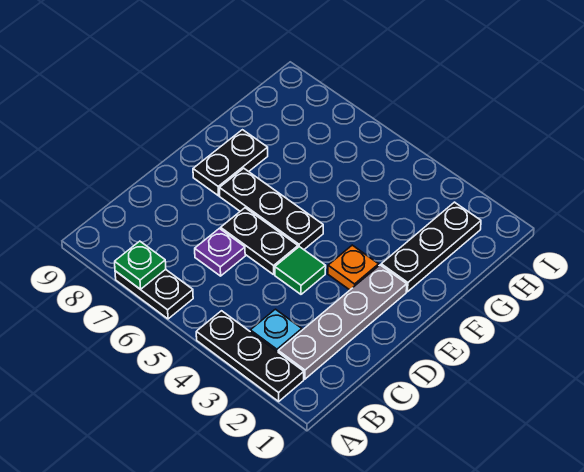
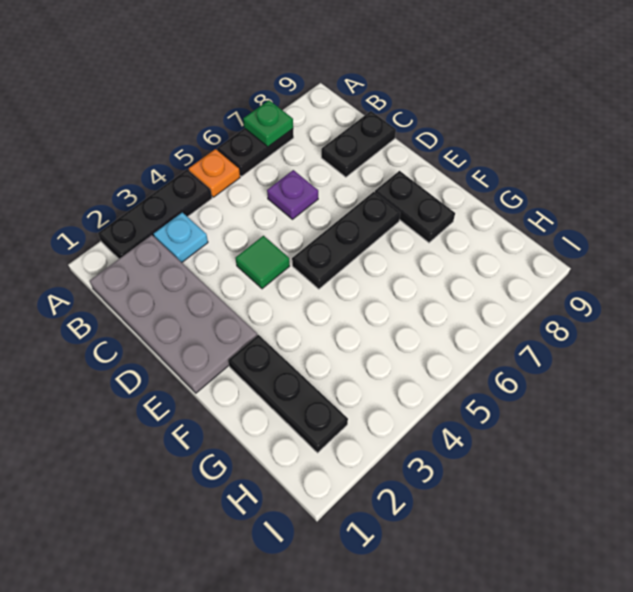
grey 1x4 plate [278,265,407,379] -> grey 2x4 plate [90,235,257,393]
black 1x2 plate [221,208,298,275] -> black 1x2 plate moved to [321,111,396,177]
orange 1x1 plate [328,245,379,290] -> orange 1x1 plate moved to [189,149,240,197]

